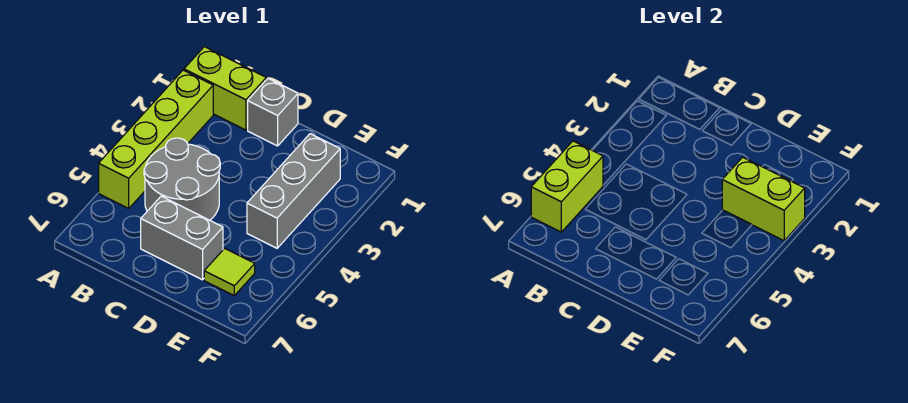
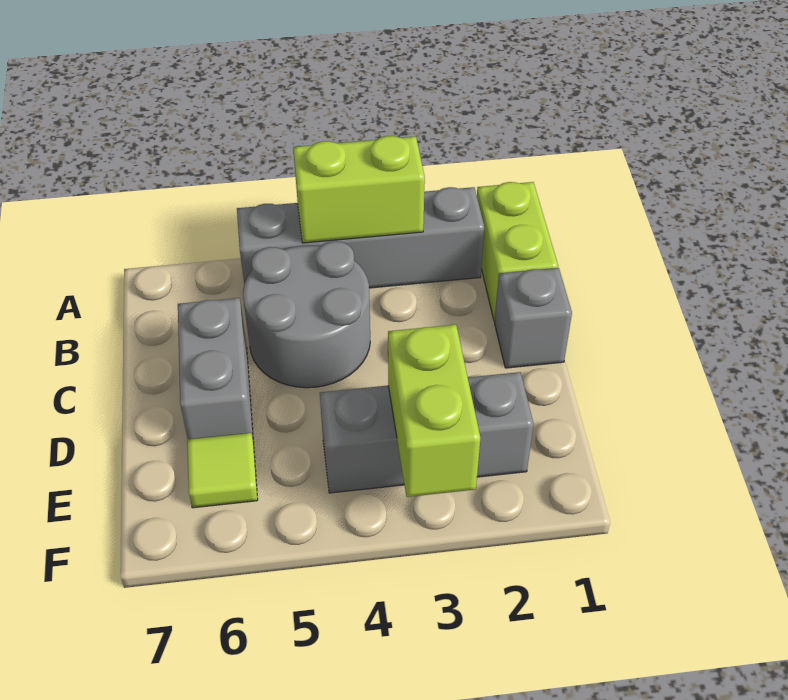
lime 1x4 brick [99,70,213,208] -> grey 1x4 brick [237,187,484,288]
lime 1x2 brick [531,141,603,232] -> lime 1x2 brick moved to [293,136,425,243]

